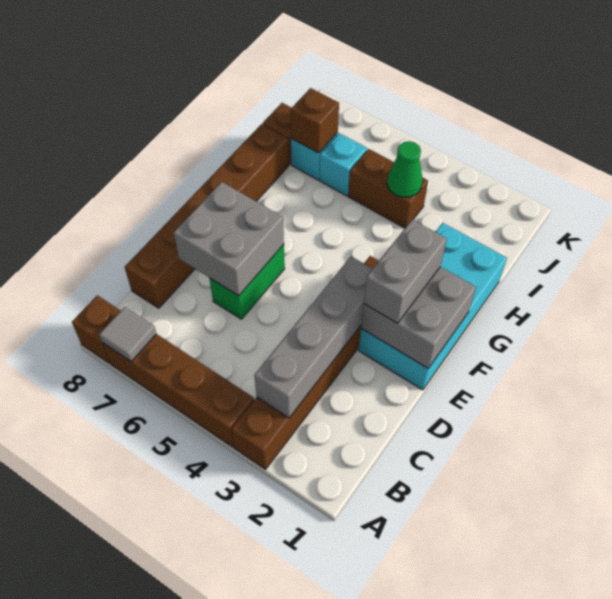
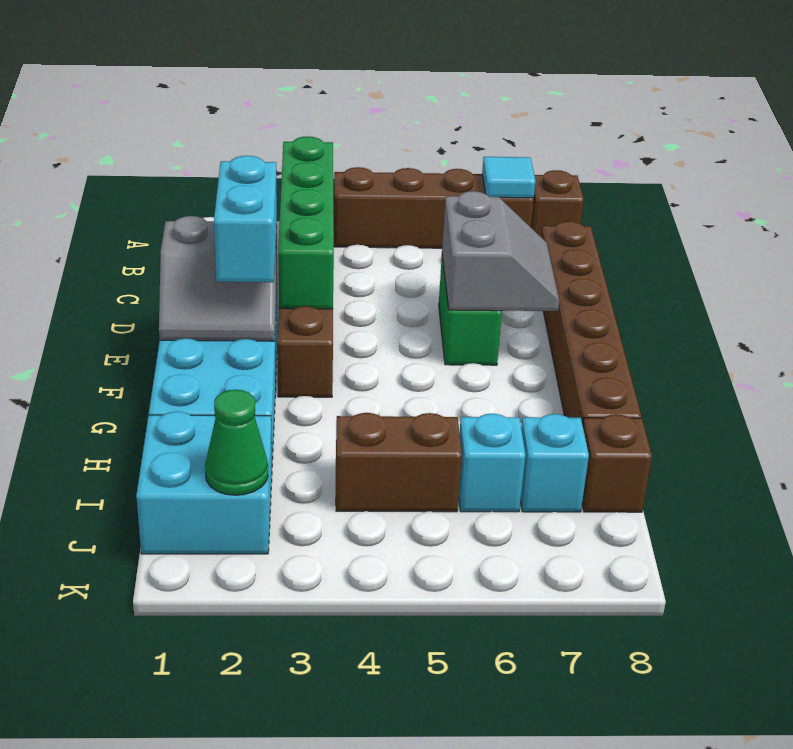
grey 1x1 tile [99,307,156,362] -> cyan 1x1 tile [482,157,536,198]
grey 1x4 brick [254,257,372,418] -> green 1x4 brick [278,137,334,309]
grey 2x2 brick [174,182,284,296] -> grey 2x2 slope [442,191,559,311]
grey 2x2 brick [361,267,476,368] -> grey 2x2 slope [159,216,277,341]
grey 1x2 brick [364,220,447,323] -> cyan 1x2 brick [214,156,277,282]
none -> cyan 2x2 brick [136,411,272,554]
green 1x1 cone [387,141,423,197] -> green 1x1 cone moved to [205,390,268,495]
brown 1x1 brick [290,88,339,153] -> none

